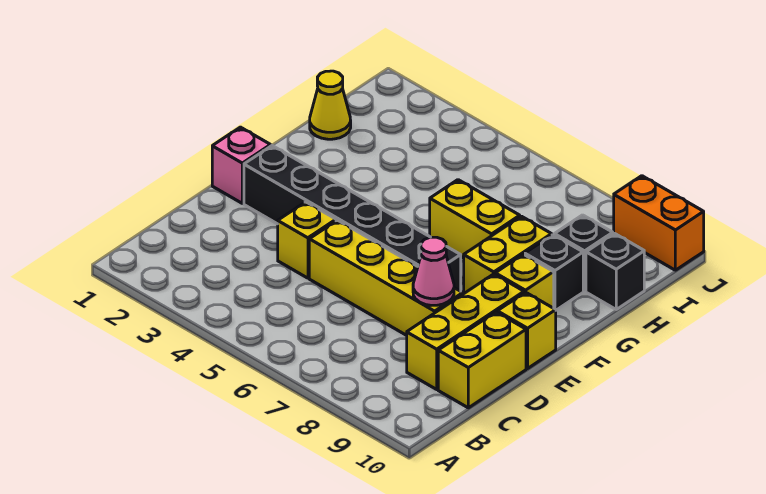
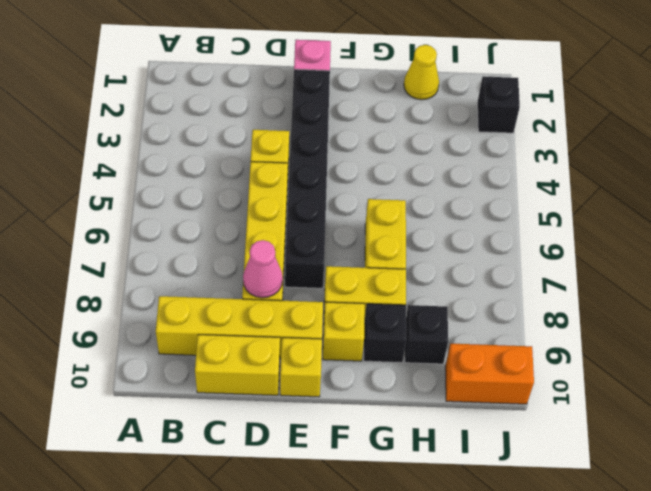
yellow 1x3 brick [407,274,524,389] -> yellow 1x4 brick [156,296,323,358]
black 1x1 brick [586,233,644,309] -> black 1x1 brick moved to [477,76,520,133]
orange 1x2 brick [614,176,704,270] -> orange 1x2 brick turned to [445,344,534,404]

